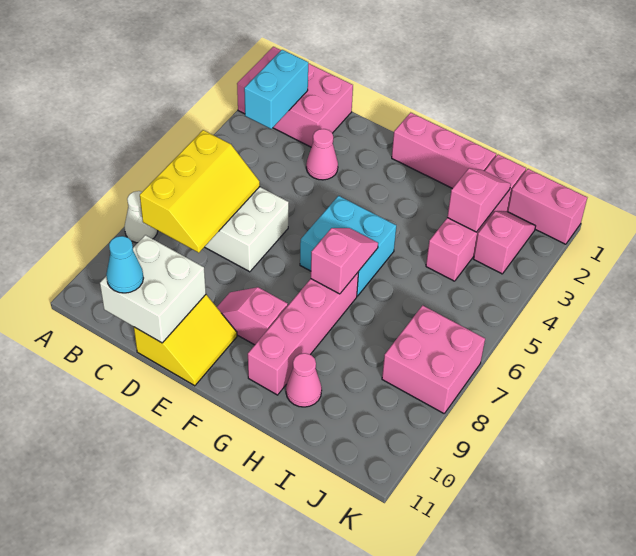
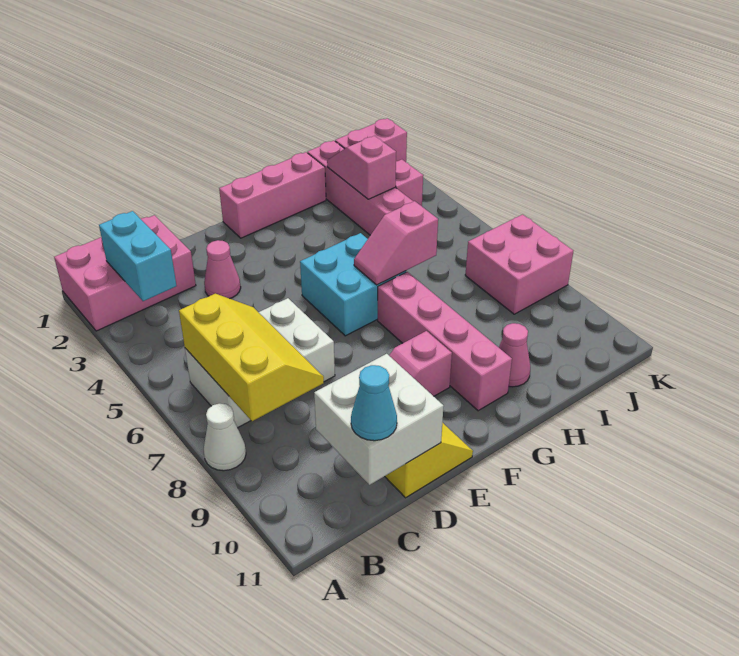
pink 1x2 slope [311,228,378,294] -> pink 1x2 slope turned to [354,201,438,285]

